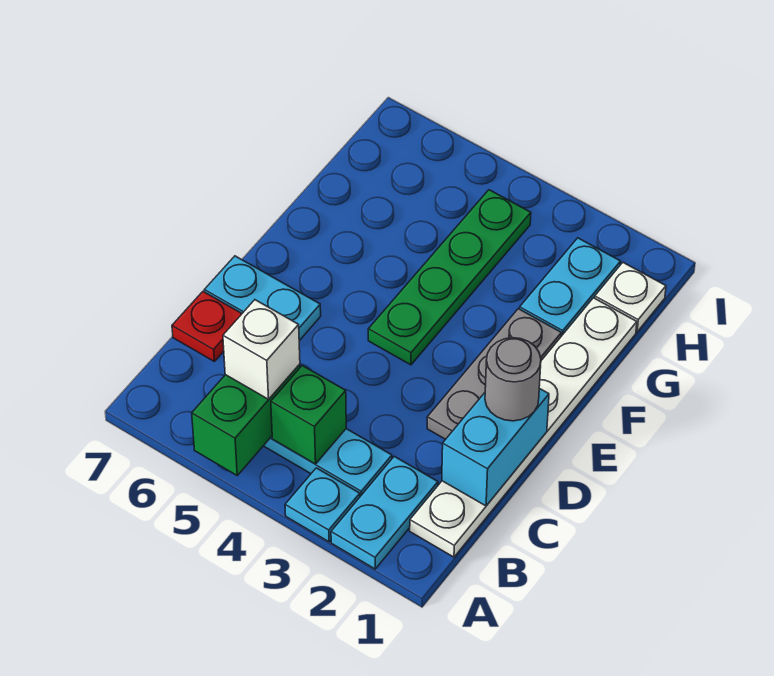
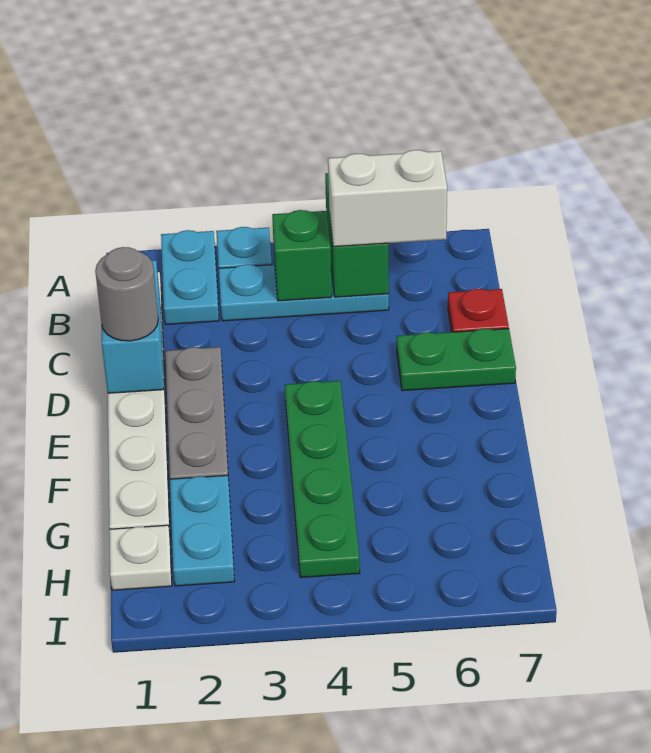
white 1x1 brick [223,300,300,399] -> white 1x2 brick [328,150,447,247]
cyan 1x2 plate [204,256,321,341] -> green 1x2 plate [397,329,516,391]

